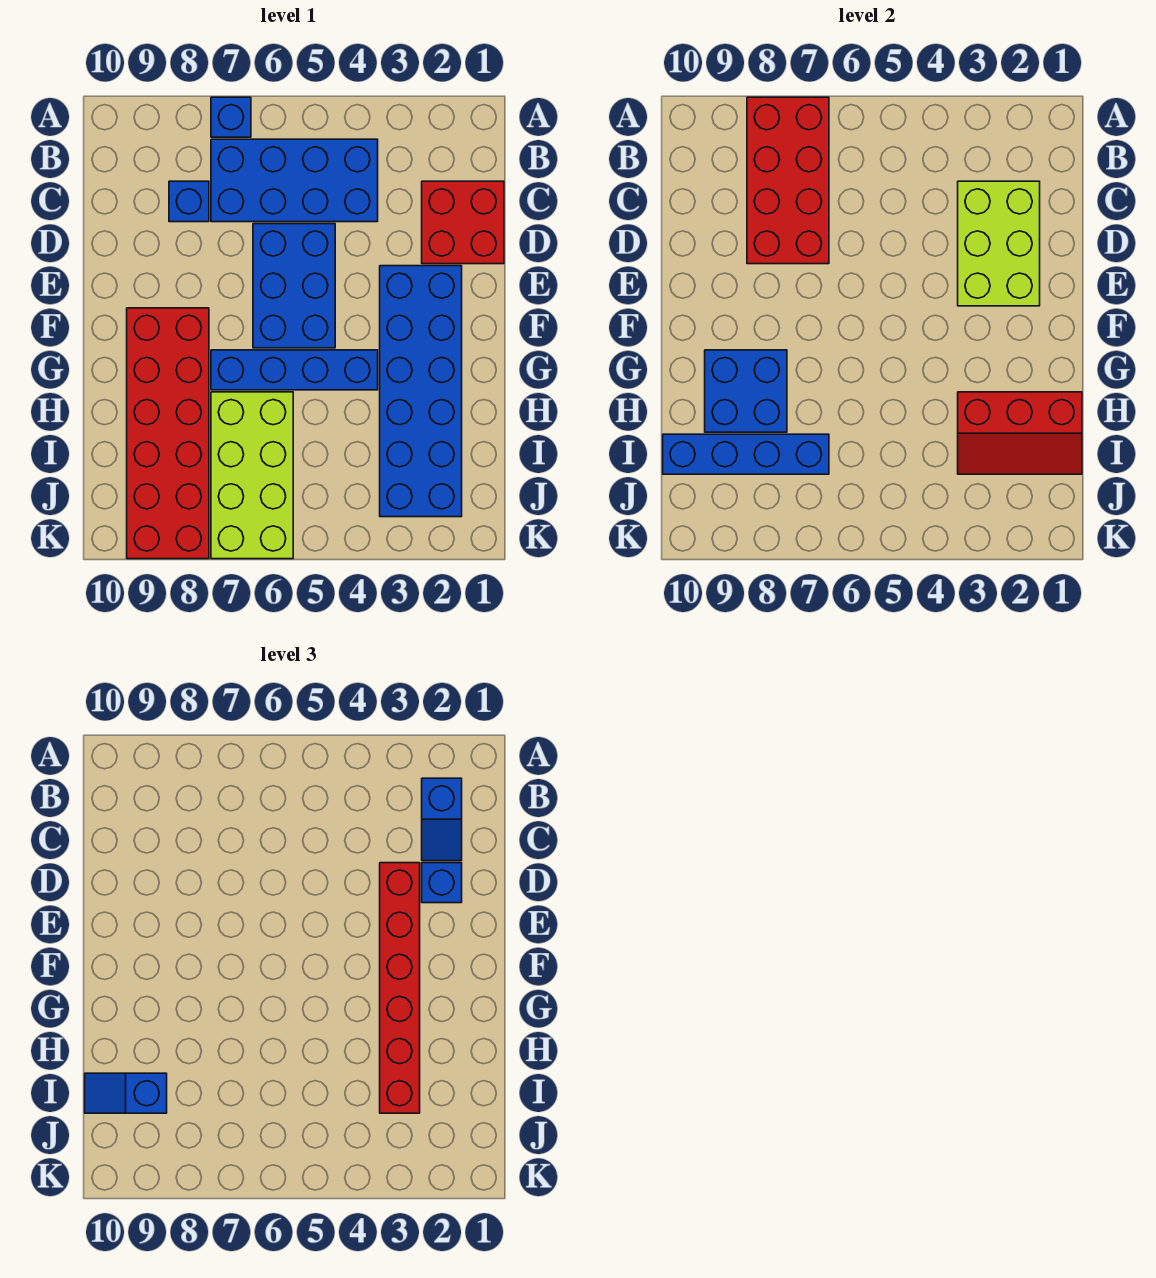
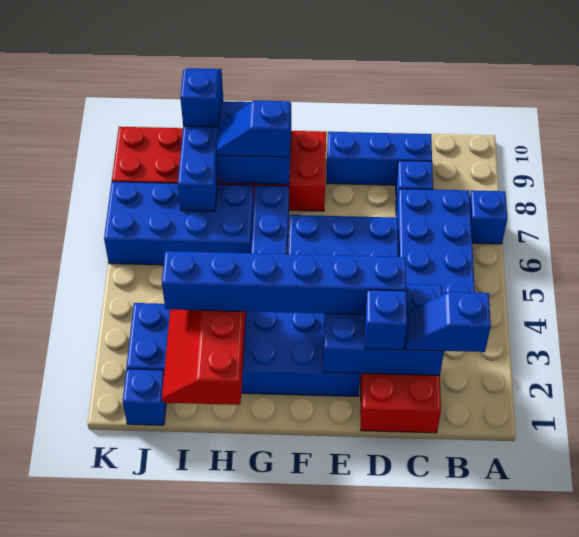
red 2x4 brick [747,97,829,264] -> none
lime 2x3 brick [958,181,1040,306] -> blue 2x3 brick [323,284,444,375]
none -> blue 1x3 brick [327,132,432,185]
red 1x6 brick [380,863,420,1113] -> blue 1x6 brick [162,251,406,315]
none -> blue 1x2 slope [217,101,290,157]
lime 2x4 brick [211,392,293,559] -> blue 2x4 brick [104,182,254,265]
none -> blue 1x1 brick [123,369,166,425]

